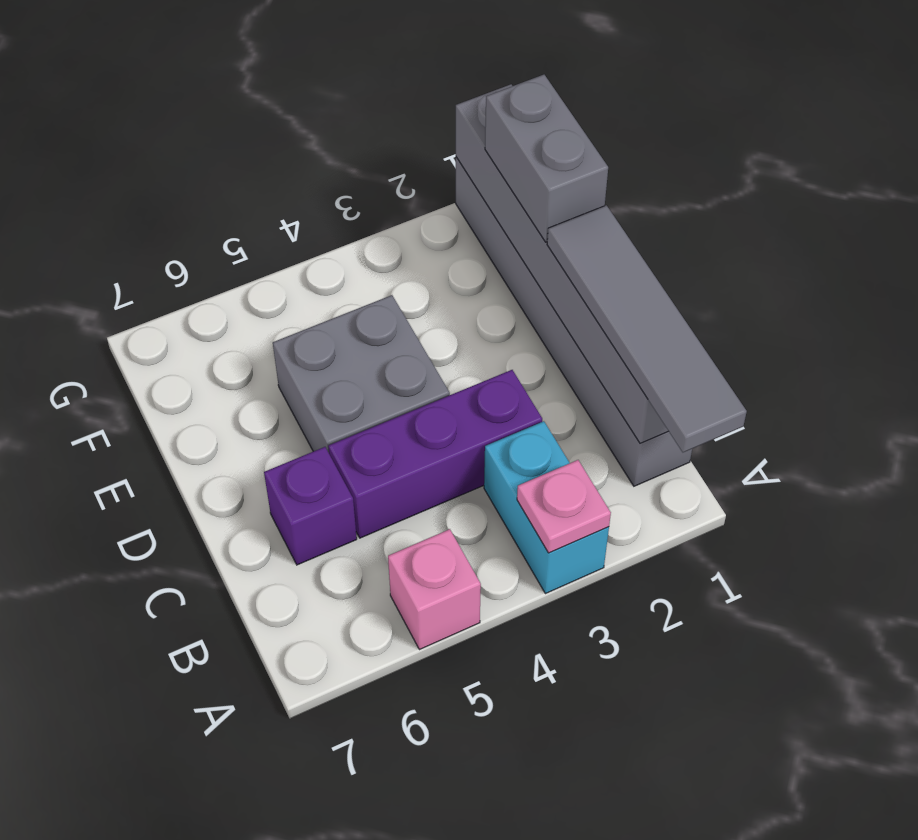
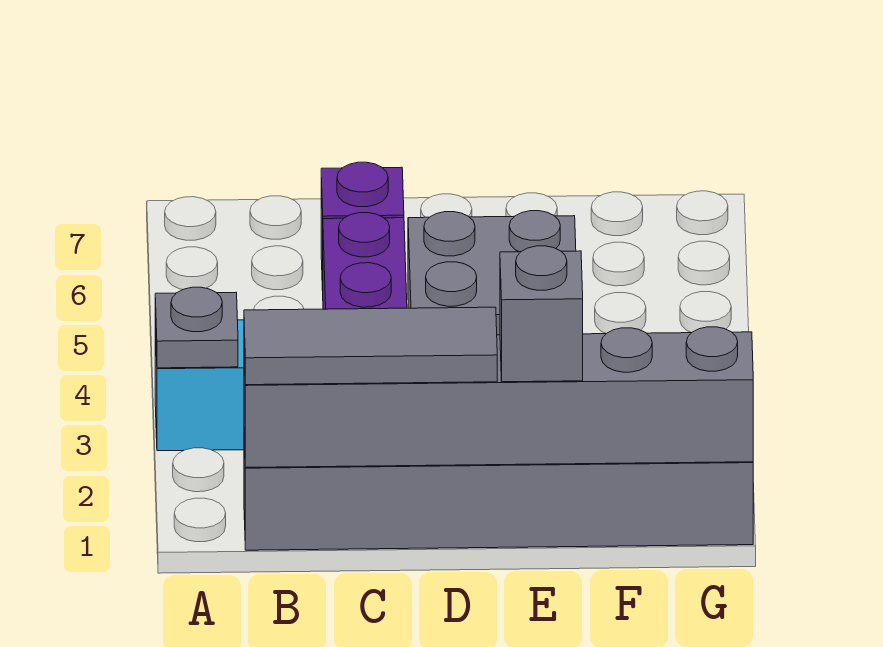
grey 1x4 tile [547,205,747,452] -> grey 1x3 tile [244,307,497,385]
pink 1x1 plate [517,460,611,553] -> grey 1x1 plate [155,287,238,368]
pink 1x1 brick [388,529,481,650] -> none
grey 1x2 brick [485,75,608,242] -> grey 1x1 brick [500,246,583,382]

